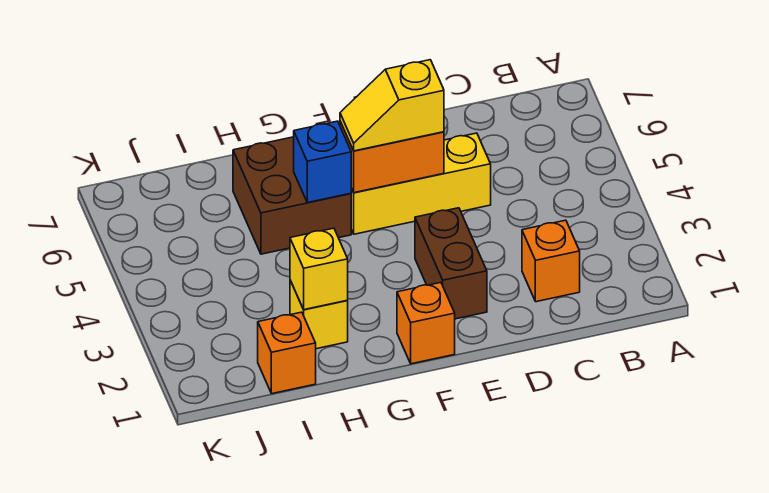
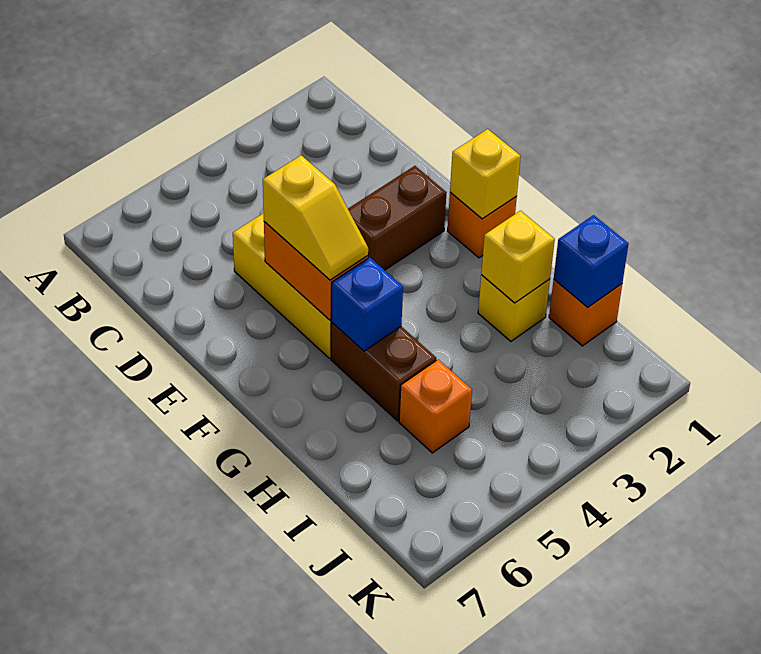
orange 1x1 brick [522,220,580,302] -> orange 1x1 brick moved to [399,360,472,453]
none -> yellow 1x1 brick [450,129,521,219]
brown 2x2 brick [233,137,351,254] -> brown 1x2 brick [331,323,436,421]
none -> blue 1x1 brick [554,215,628,307]

